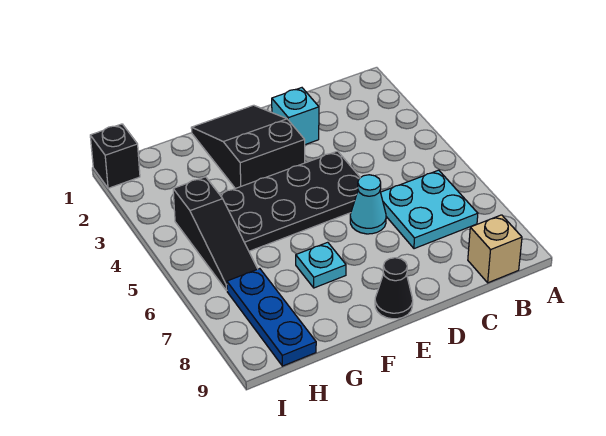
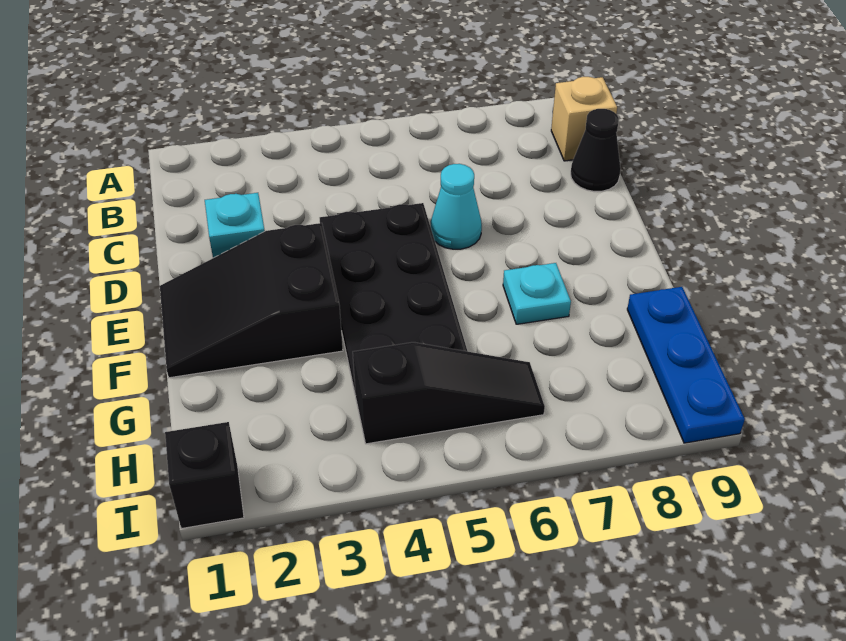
cyan 2x2 plate [381,170,478,249] -> none
black 1x1 cone [375,258,413,319] -> black 1x1 cone moved to [571,109,621,192]
blue 1x3 plate [227,269,316,366] -> blue 1x3 plate turned to [627,287,745,443]

